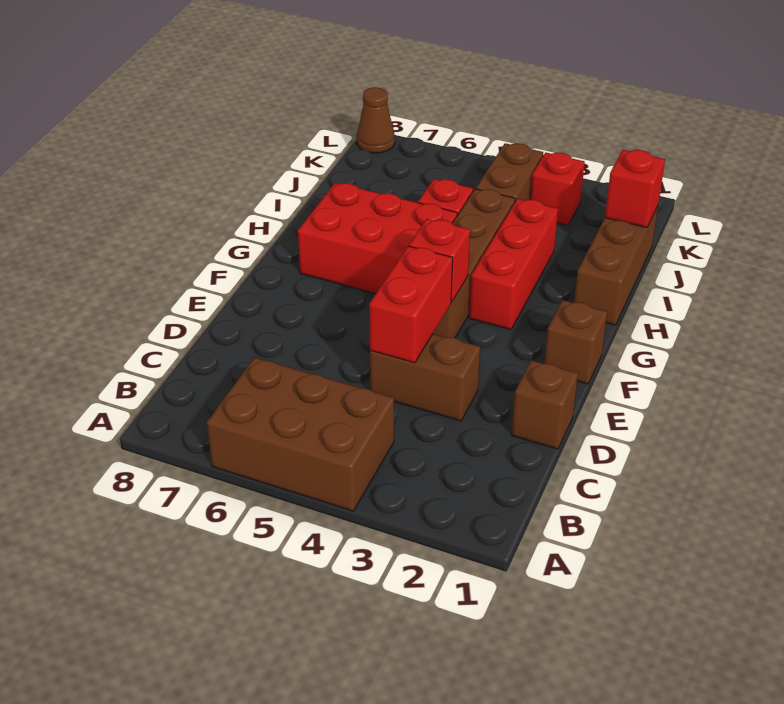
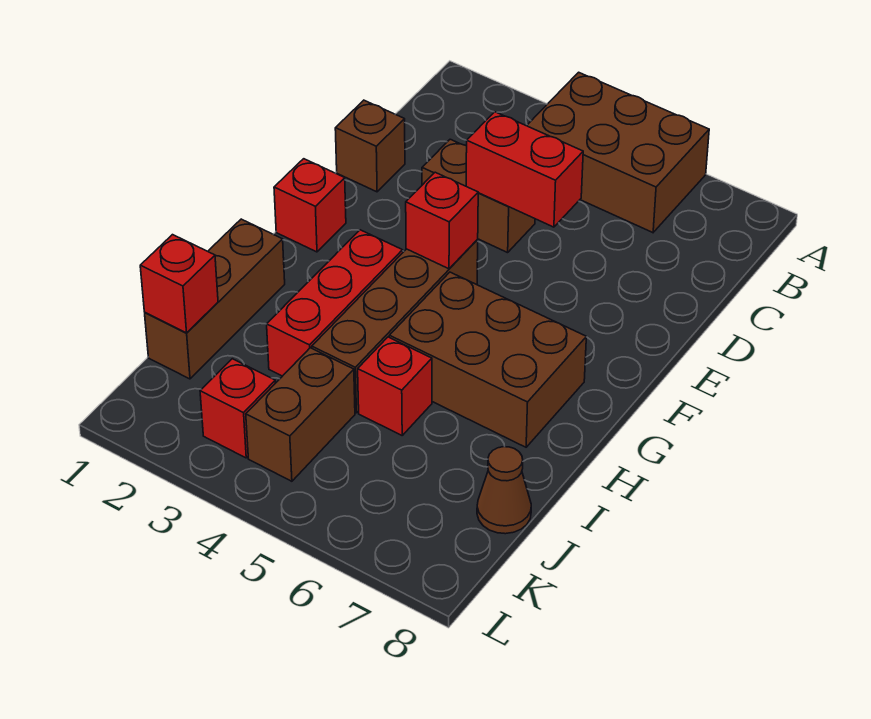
red 1x2 brick [369,246,453,363] -> red 1x2 brick turned to [466,112,583,227]
brown 1x1 brick [544,300,607,384] -> red 1x1 brick [274,159,346,252]
red 2x3 brick [298,183,457,294] -> brown 2x3 brick [389,272,586,447]
brown 1x1 cone [357,87,395,153] -> brown 1x1 cone moved to [477,447,531,534]

